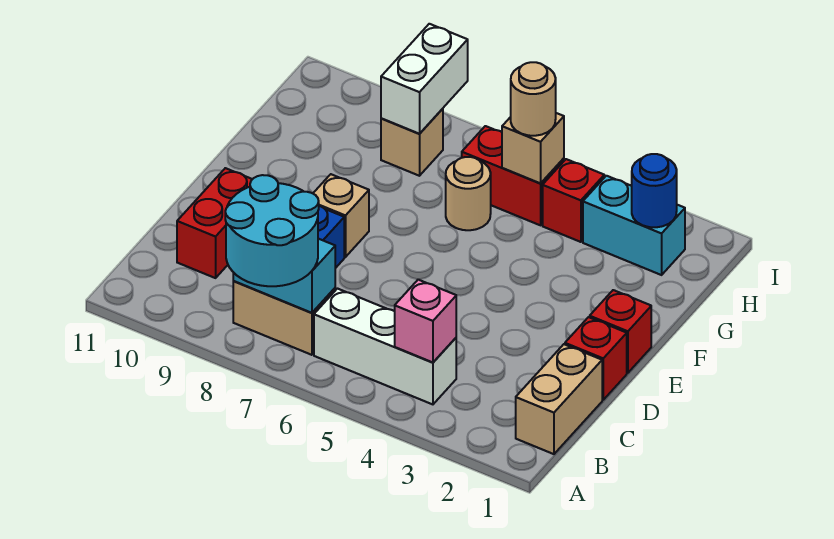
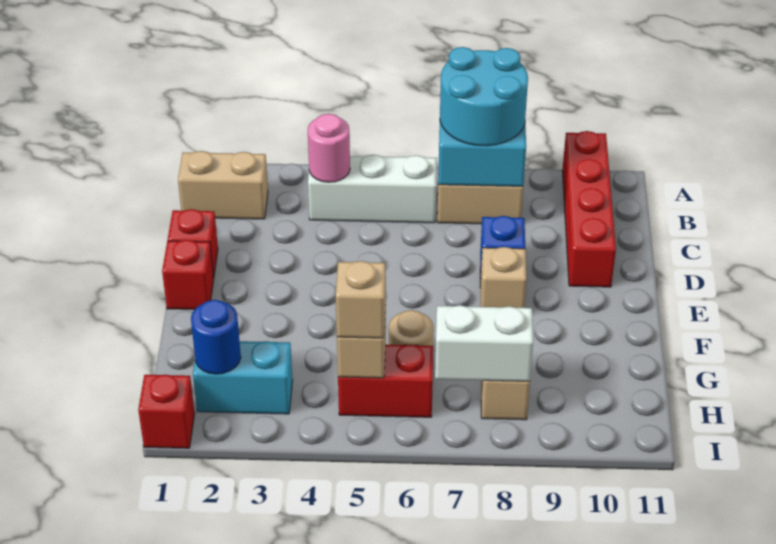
tan 1x2 brick [516,344,602,454] -> tan 1x2 brick turned to [178,151,268,219]
pink 1x1 brick [395,280,456,362] -> pink 1x1 round brick [308,114,350,182]
red 1x2 brick [177,168,252,278] -> red 1x4 brick [562,131,616,287]
red 1x1 brick [543,159,604,242] -> red 1x1 brick moved to [138,375,195,448]
tan 1x1 round brick [511,62,556,136] -> tan 1x1 brick [336,261,386,338]
white 1x2 brick [381,24,468,134] -> white 1x2 brick turned to [435,305,533,381]

